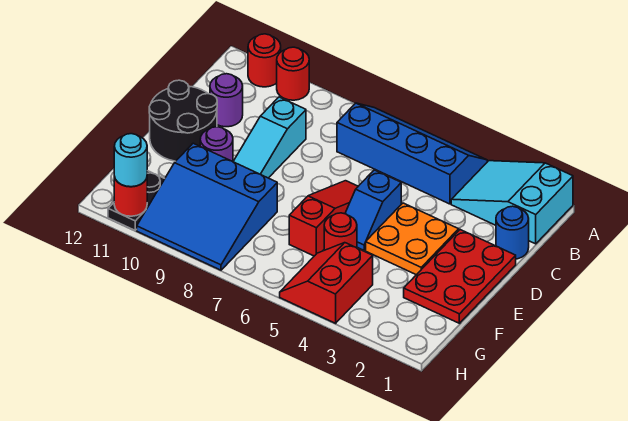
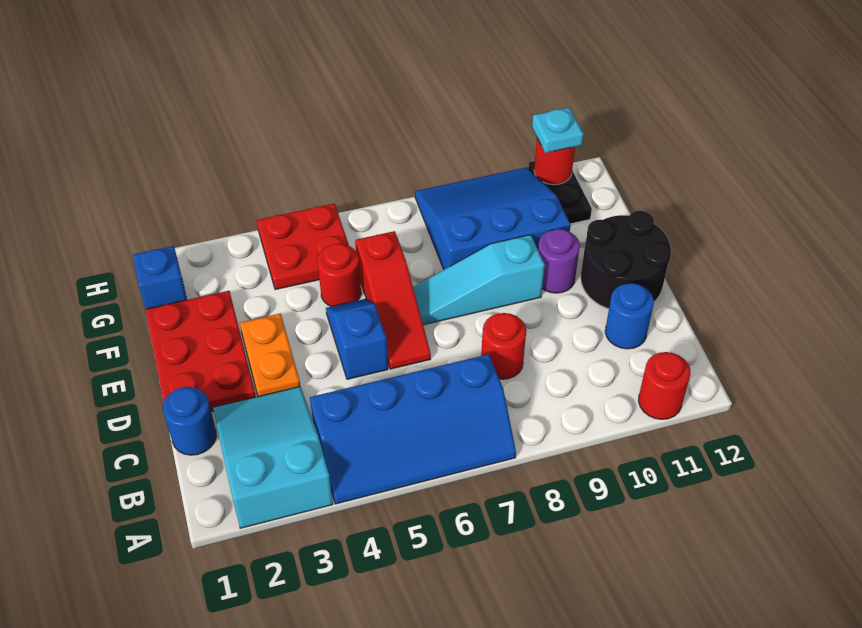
cyan 2x3 slope [451,161,573,244] -> cyan 2x3 slope turned to [213,387,333,528]
red 1x1 round brick [277,47,309,100] -> red 1x1 round brick moved to [481,313,526,379]
cyan 1x3 slope [233,97,306,178] -> cyan 1x3 slope turned to [413,235,545,325]
purple 1x1 round brick [210,74,243,127] -> blue 1x1 round brick [605,283,654,349]
orange 2x2 plate [366,203,459,275] -> orange 1x2 plate [240,313,300,397]
none -> blue 1x1 brick [133,246,187,309]
red 2x2 slope [280,243,373,323] -> red 2x2 plate [257,204,349,290]
cyan 1x1 round brick [114,134,147,187] -> cyan 1x1 plate [532,108,584,153]

